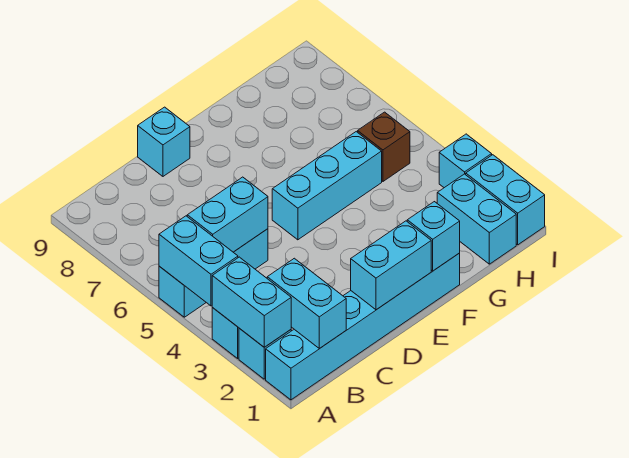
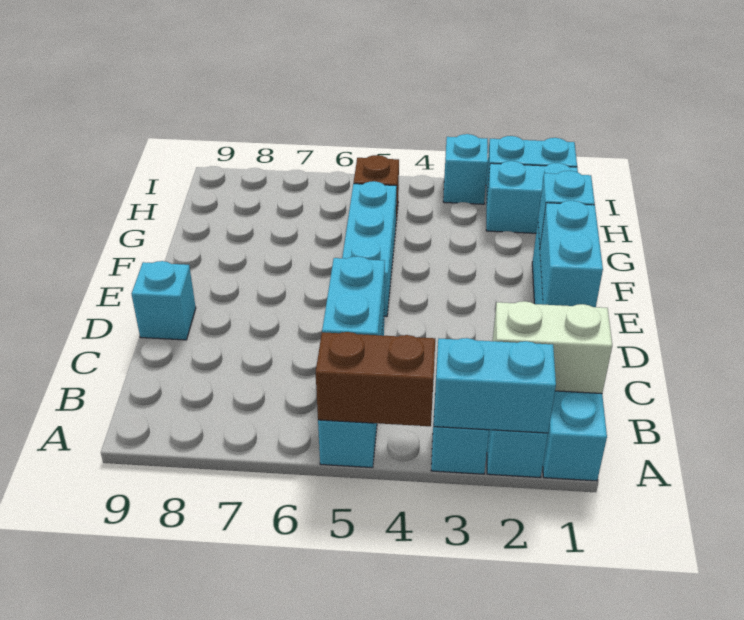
cyan 1x2 brick [159,216,238,306] -> brown 1x2 brick [316,332,435,426]
cyan 1x2 brick [267,258,346,349] -> white 1x2 brick [492,301,612,393]

